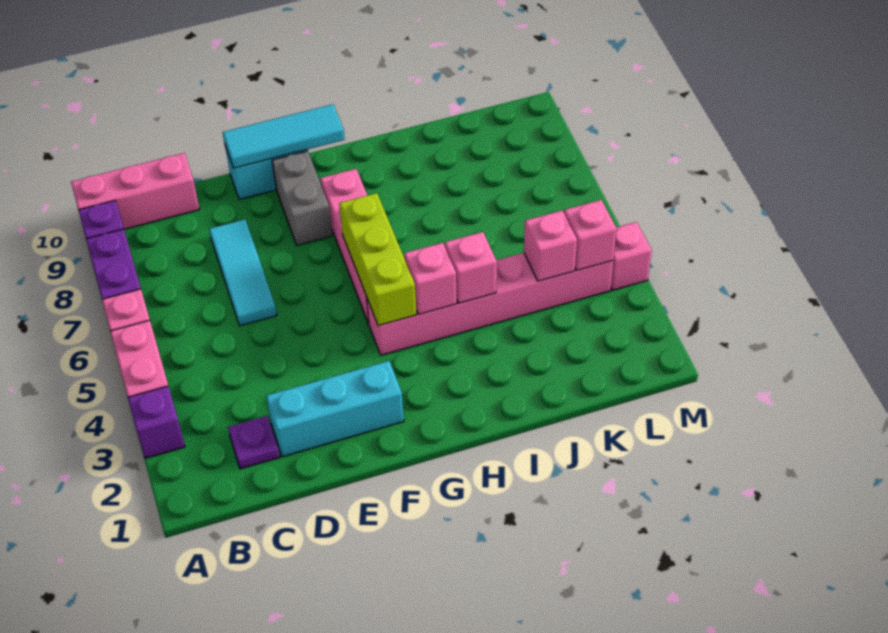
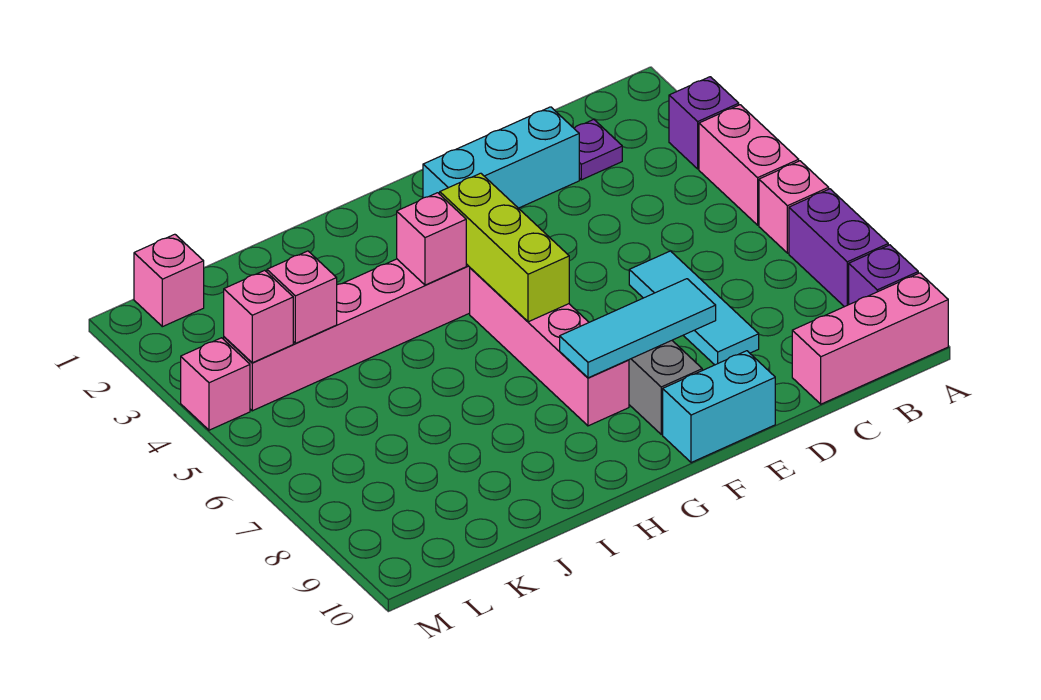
cyan 1x3 tile [223,104,345,168] -> cyan 1x3 tile moved to [560,279,716,378]
pink 1x1 brick [445,232,497,303] -> pink 1x1 brick moved to [134,234,204,327]

